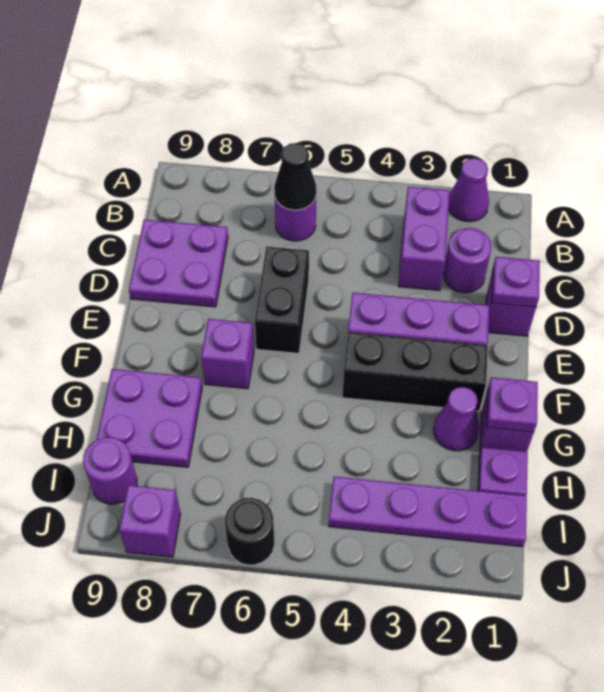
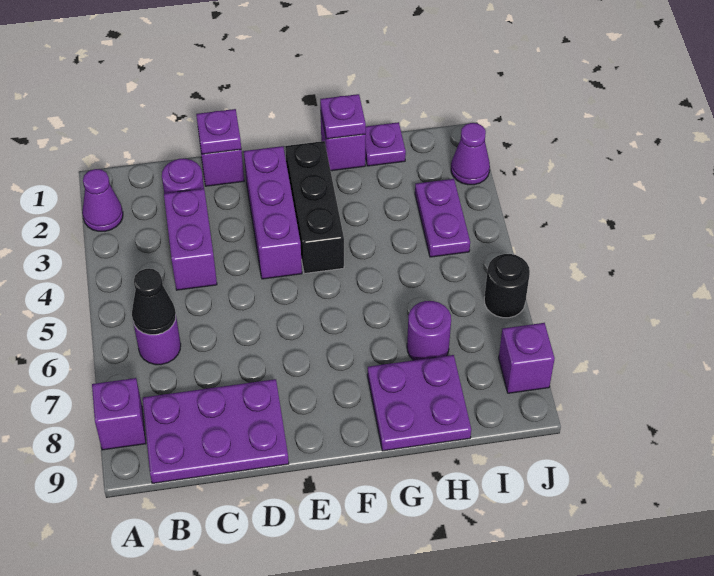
purple 1x2 brick [398,187,450,290] -> purple 1x2 brick turned to [164,189,217,290]
purple 2x2 plate [129,220,228,307] -> purple 2x3 plate [143,379,289,483]
black 1x2 brick [255,246,309,353] -> none
purple 1x1 brick [201,319,254,389] -> purple 1x1 brick moved to [92,378,146,450]
purple 1x1 cone [434,387,479,451] -> purple 1x1 cone moved to [451,123,490,185]
purple 1x4 plate [329,476,527,547] -> purple 1x2 plate [415,179,470,257]
purple 1x1 round brick [83,437,137,504] -> purple 1x1 round brick moved to [407,301,451,360]

